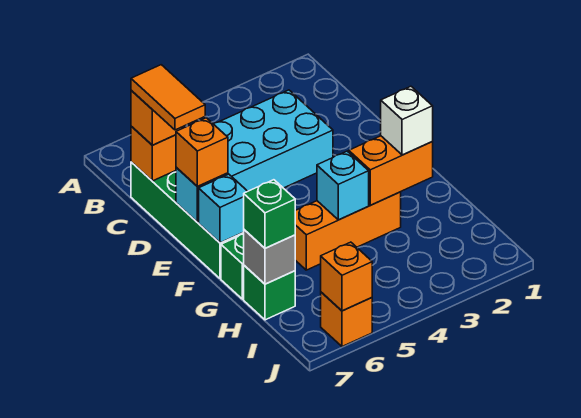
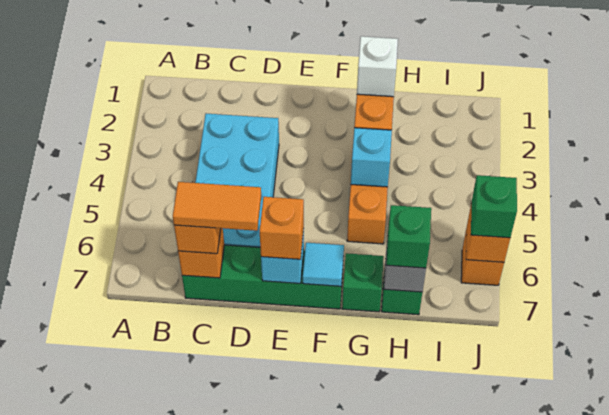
cyan 1x1 brick [199,174,248,243] -> cyan 1x1 tile [303,243,344,286]
none -> green 1x1 brick [471,175,517,238]

